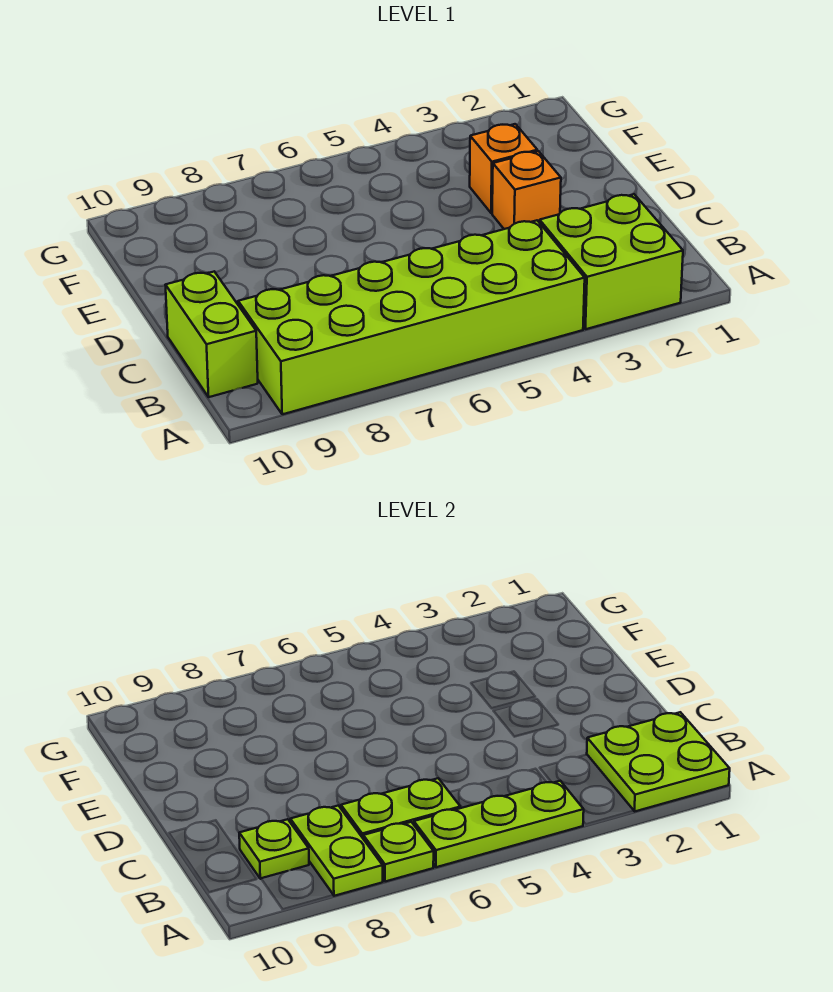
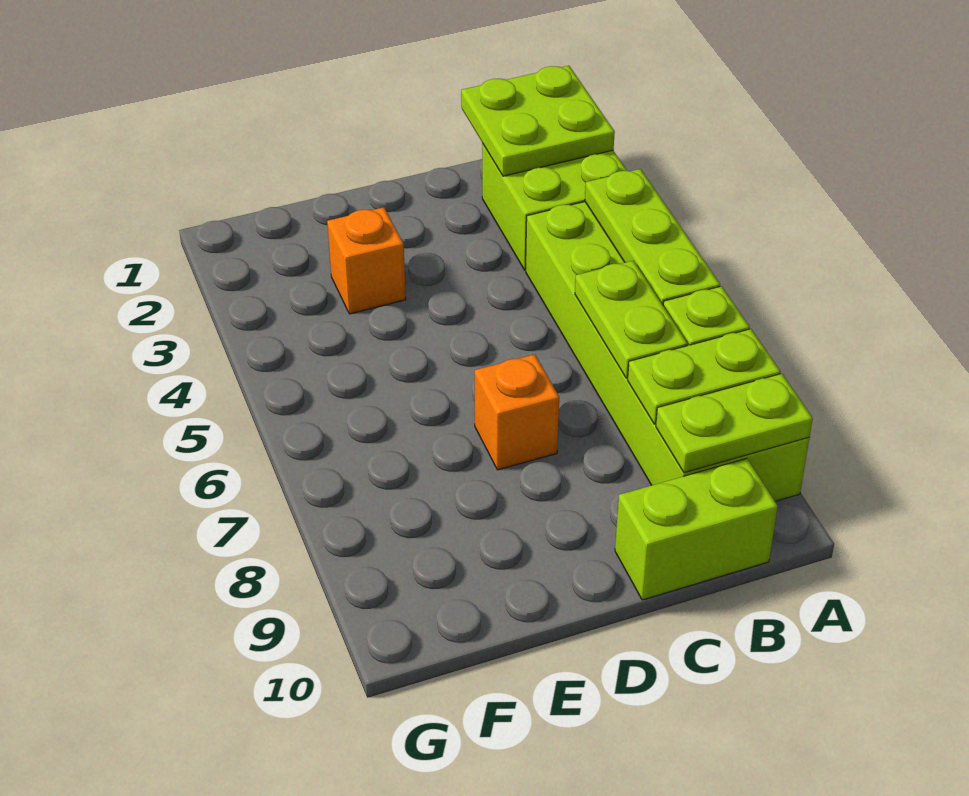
lime 1x1 plate [239,819,309,879] -> lime 1x2 plate [656,374,813,473]
orange 1x1 brick [492,151,561,229] -> orange 1x1 brick moved to [475,354,559,470]

